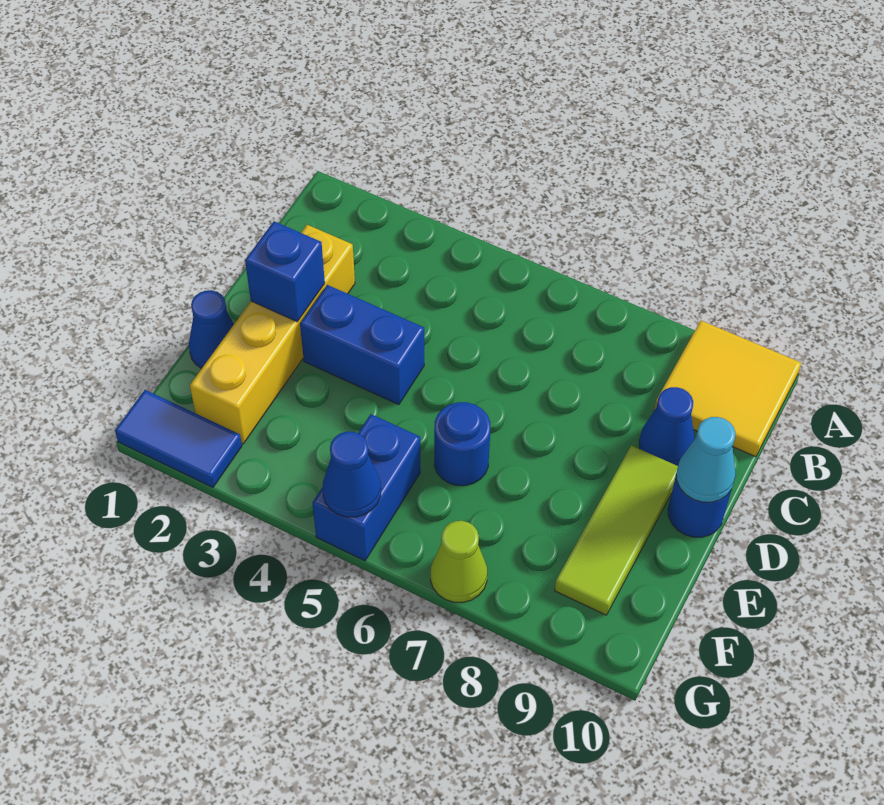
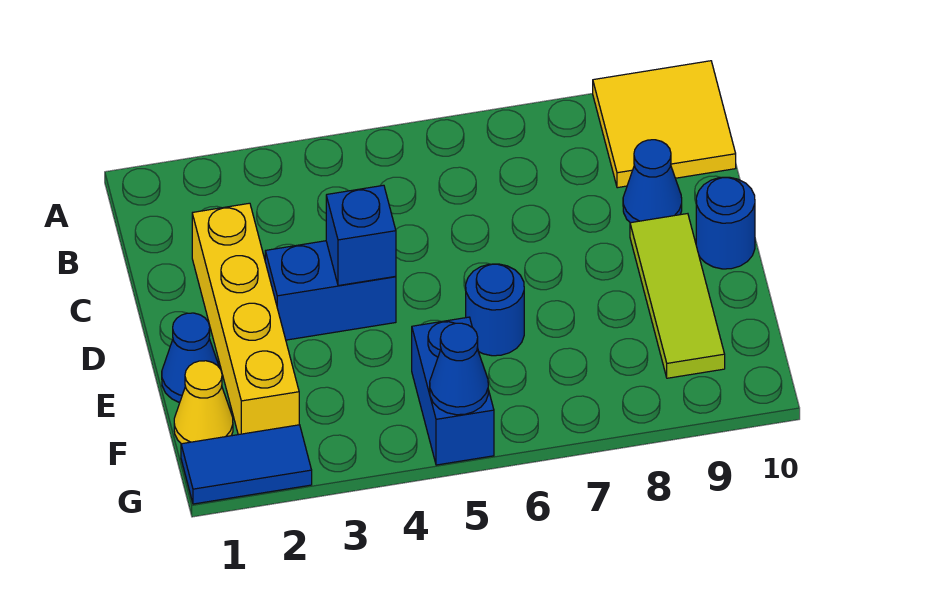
blue 1x1 brick [245,221,325,322] -> blue 1x1 brick moved to [326,185,396,286]
cyan 1x1 cone [676,417,736,502] -> none
none -> yellow 1x1 cone [174,361,233,444]
lime 1x1 cone [431,521,487,603] -> none

